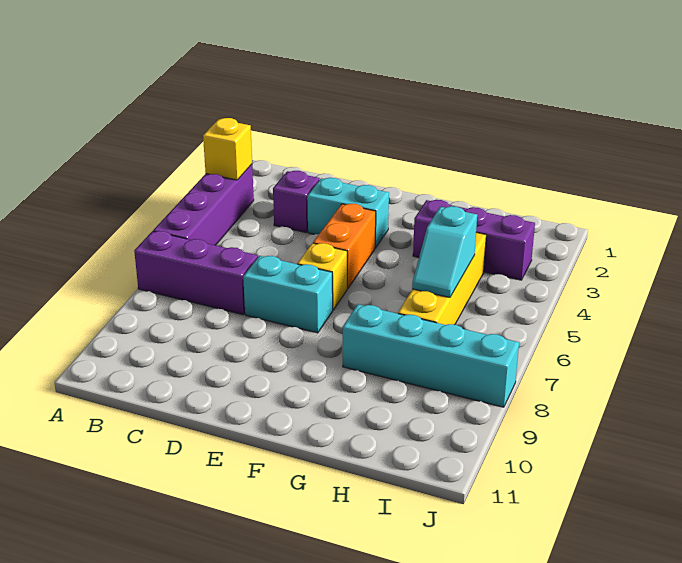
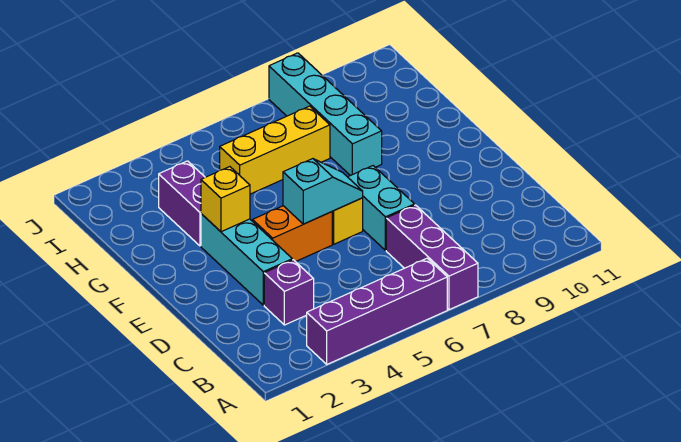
yellow 1x1 brick [203,118,252,180] -> yellow 1x1 brick moved to [201,167,250,232]
cyan 1x2 brick [307,178,389,248] -> cyan 1x3 brick [201,214,292,305]
purple 1x3 brick [413,200,535,280] -> purple 1x2 brick [159,161,205,246]
yellow 1x4 brick [398,233,486,325] -> yellow 1x3 brick [220,106,330,194]
cyan 1x2 slope [412,206,477,297] -> cyan 1x2 slope moved to [283,159,363,224]

